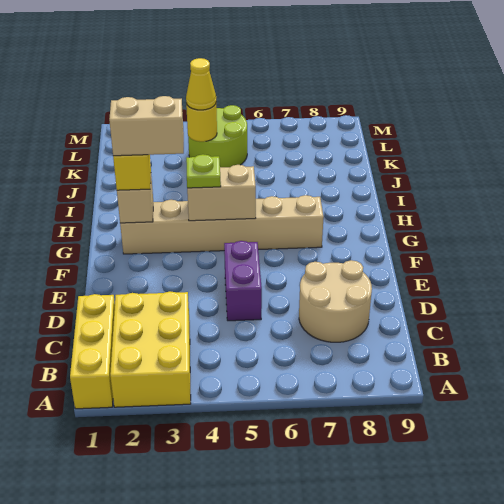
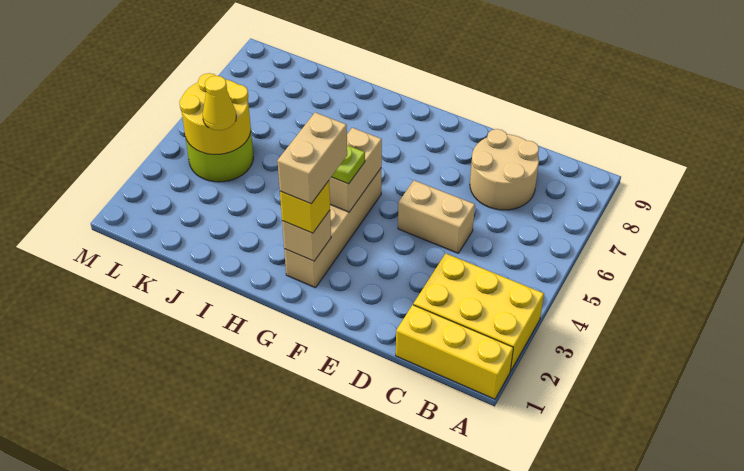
purple 1x2 brick [224,241,262,321] -> tan 1x2 brick [398,180,475,253]
tan 1x6 brick [120,195,324,254] -> tan 1x4 brick [284,169,381,288]
yellow 1x1 round brick [186,104,217,142] -> yellow 2x2 round brick [179,73,251,155]

